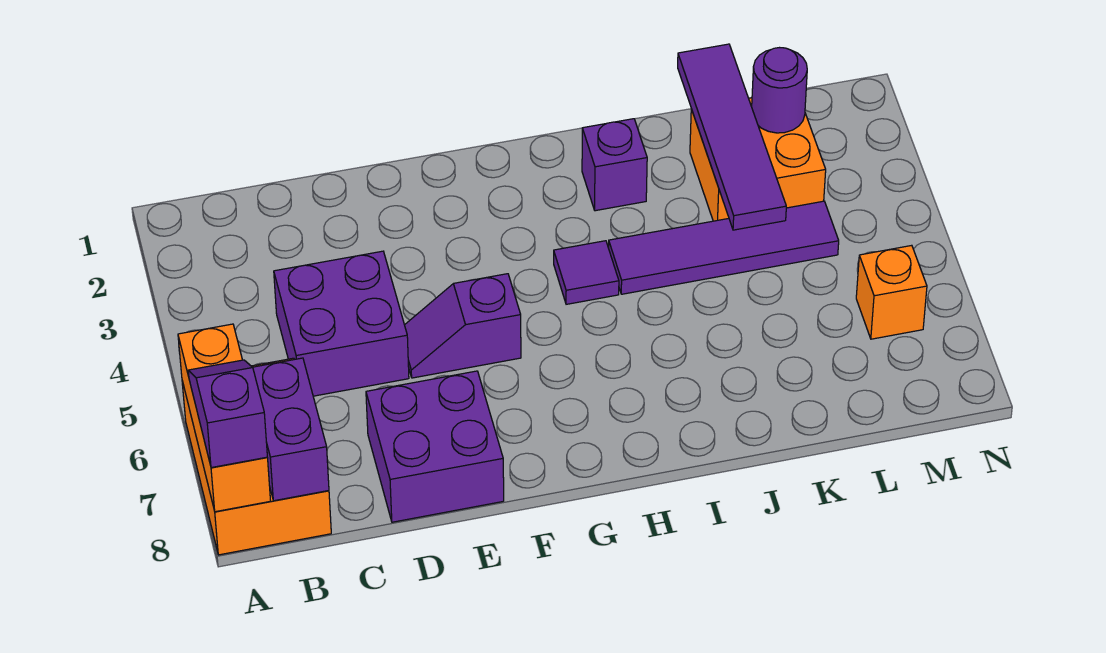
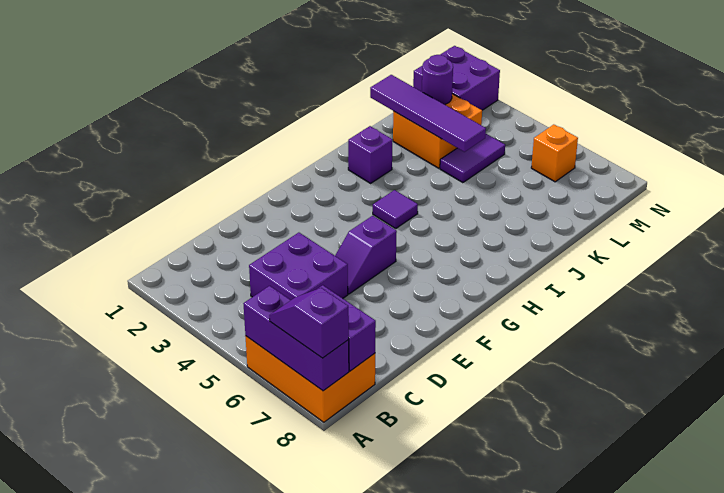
orange 1x3 brick [178,324,271,512] -> purple 1x3 brick [243,286,349,391]
purple 2x2 brick [366,371,504,522] -> purple 2x2 brick moved to [413,46,500,110]
purple 1x4 tile [609,201,839,294] -> purple 1x2 tile [440,134,505,183]

